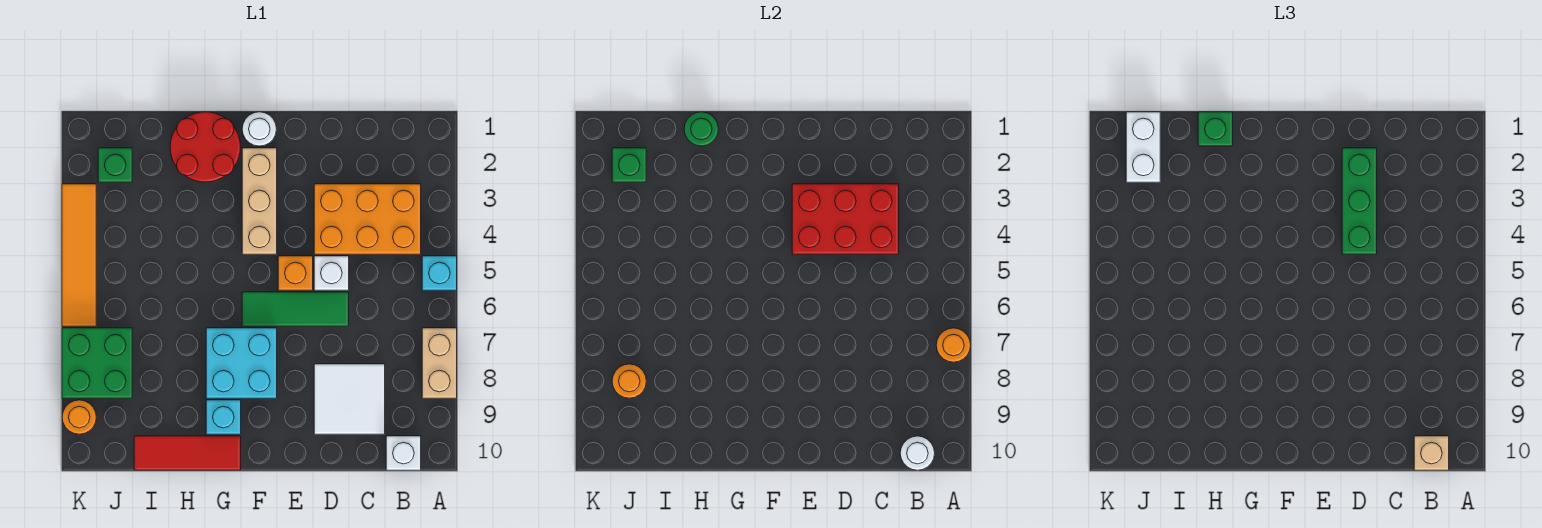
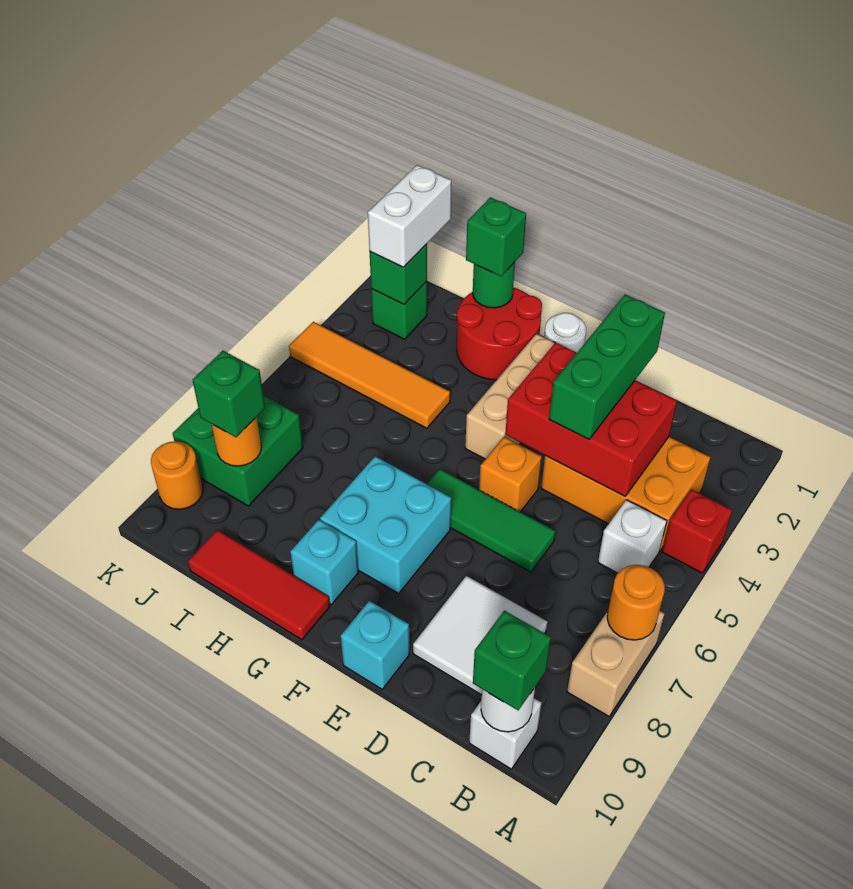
none -> red 1x1 brick [662,489,732,573]
cyan 1x1 brick [422,256,457,290] -> cyan 1x1 brick moved to [341,601,410,689]
tan 1x1 brick [1414,436,1449,470] -> green 1x1 brick [473,611,551,710]
white 1x1 brick [314,256,349,290] -> white 1x1 brick moved to [598,500,667,573]
none -> green 1x1 brick [193,351,265,437]
orange 1x4 tile [62,184,96,326] -> orange 1x4 tile turned to [289,322,450,428]

